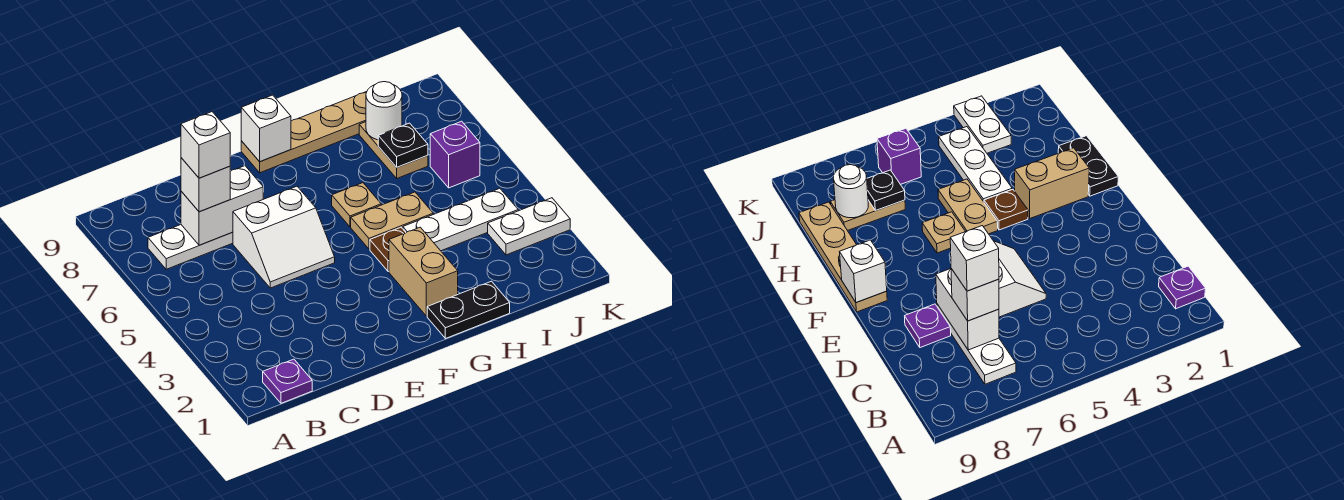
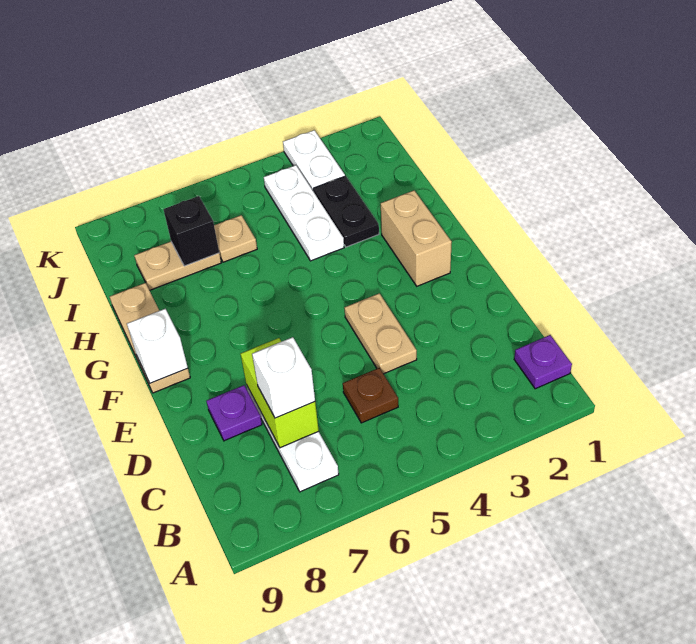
white 1x2 brick [181,166,263,245] -> lime 1x2 brick [241,338,319,448]
white 1x1 brick [181,112,230,178] -> none
white 2x2 slope [233,186,335,288] -> none
tan 1x4 plate [241,92,367,173] -> tan 1x3 plate [110,283,190,393]
black 1x2 plate [427,281,510,339] -> black 1x2 plate moved to [313,176,379,247]
tan 1x2 brick [389,227,458,316] -> tan 1x2 brick turned to [381,191,452,286]
brown 1x1 plate [370,228,406,272] -> brown 1x1 plate moved to [343,368,398,423]
tan 1x2 plate [351,192,433,249] -> tan 1x2 plate moved to [345,293,417,374]
tan 1x1 plate [332,183,381,227] -> tan 1x1 plate moved to [214,215,257,262]
black 1x1 plate [378,123,428,167] -> black 1x1 brick [163,196,219,266]
white 1x1 round brick [366,82,402,140] -> none
purple 1x1 brick [430,121,480,188] -> none

